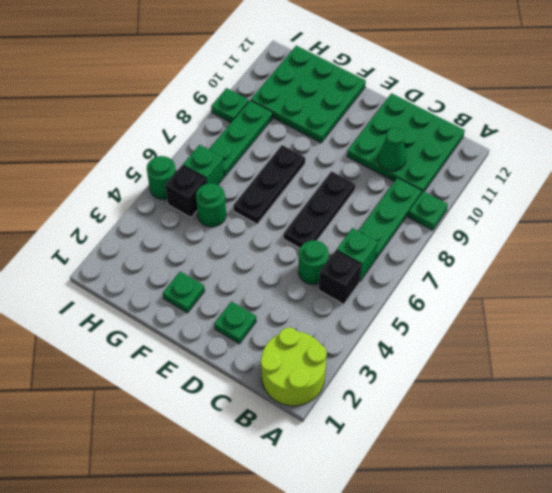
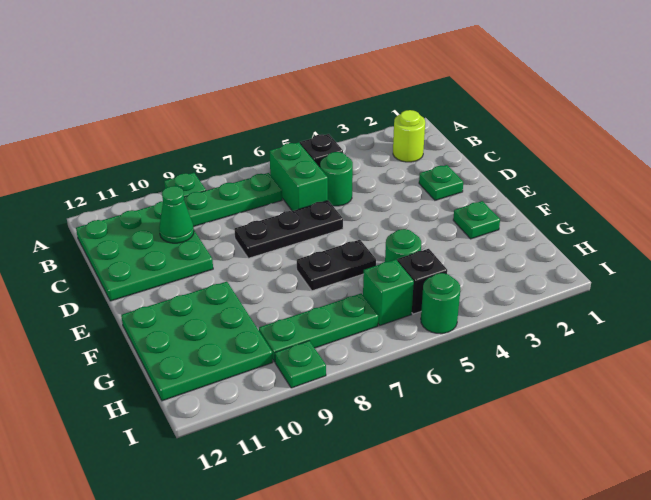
lime 2x2 round brick [261,327,327,406] -> lime 1x1 round brick [393,110,425,162]
green 1x1 brick [337,228,378,281] -> green 1x2 brick [269,142,328,211]
black 1x3 plate [233,145,305,224] -> black 1x2 plate [297,240,376,291]

